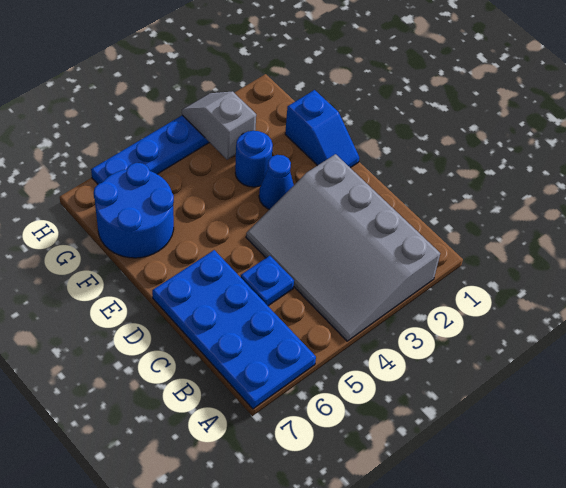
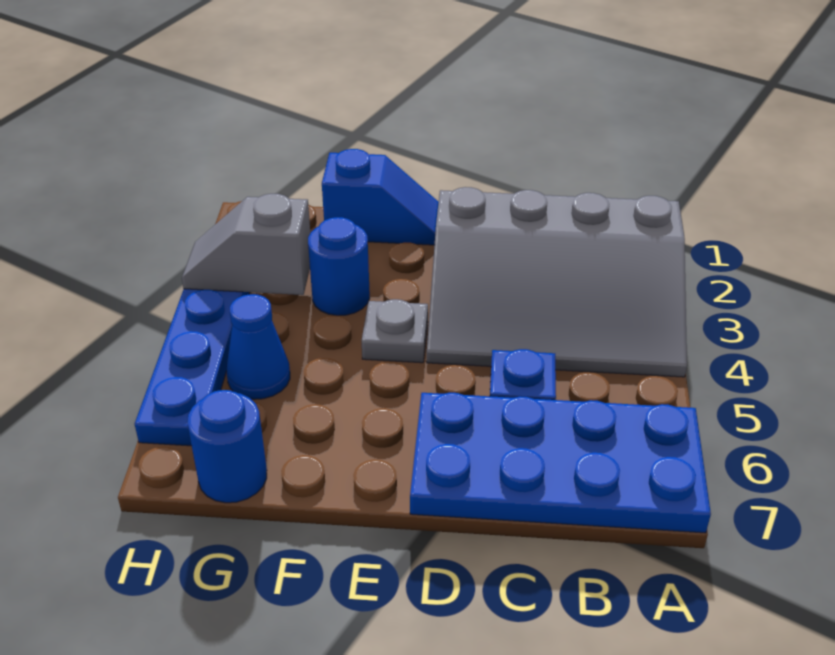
blue 1x1 cone [259,155,294,209] -> blue 1x1 cone moved to [226,294,290,399]
none -> grey 1x1 plate [362,299,428,363]
blue 2x2 round brick [94,163,174,258] -> blue 1x1 round brick [187,390,267,503]

